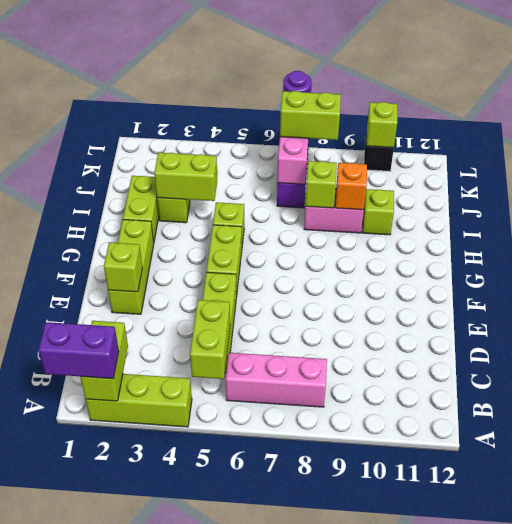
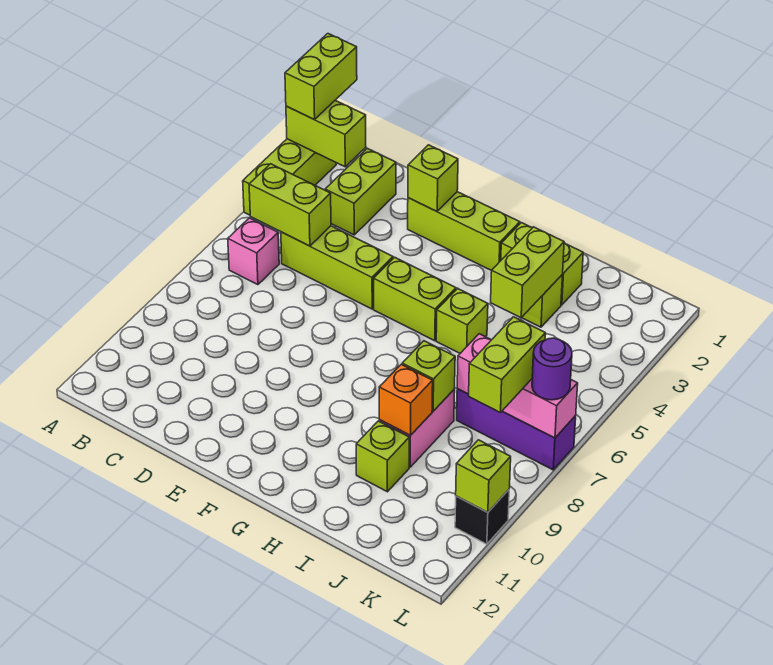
purple 1x2 brick [39,322,119,379] -> lime 1x2 brick [285,34,357,119]
pink 1x3 brick [226,353,327,407] -> pink 1x1 brick [228,218,279,285]
none -> lime 1x2 brick [325,148,396,235]

